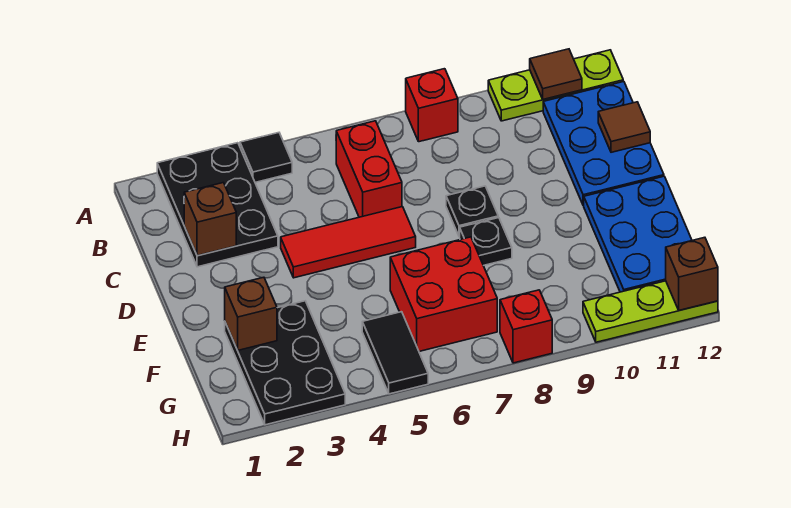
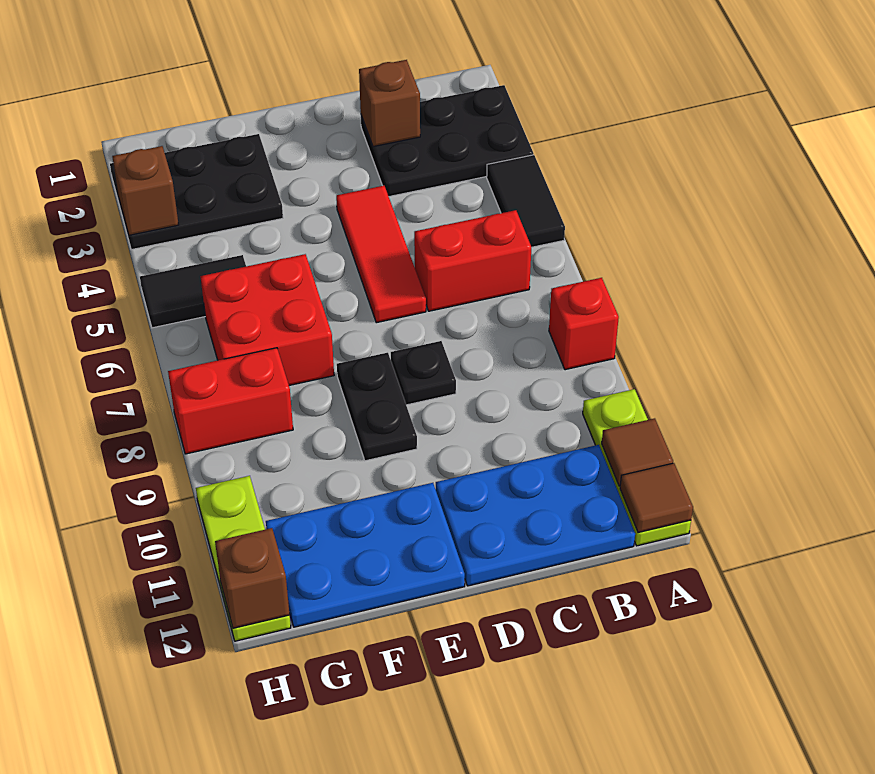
black 1x1 tile [240,133,292,182] -> black 1x2 tile [487,155,565,247]
brown 1x1 tile [598,102,650,152] -> brown 1x1 tile moved to [620,463,693,533]
black 1x1 plate [460,218,512,266] -> black 1x2 plate [337,353,417,461]
brown 1x1 brick [225,277,277,350] -> brown 1x1 brick moved to [112,146,179,235]
red 1x1 brick [500,290,552,363] -> red 1x2 brick [168,348,293,454]

